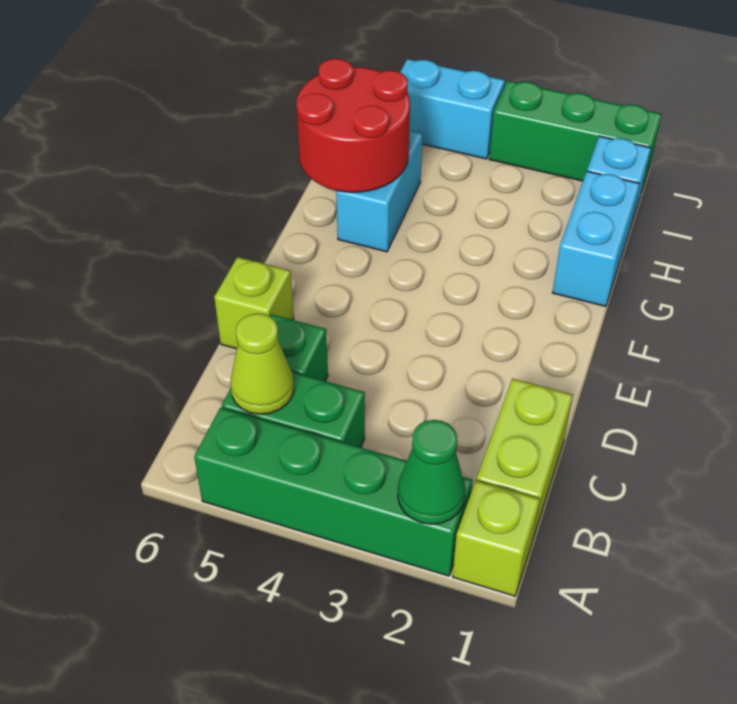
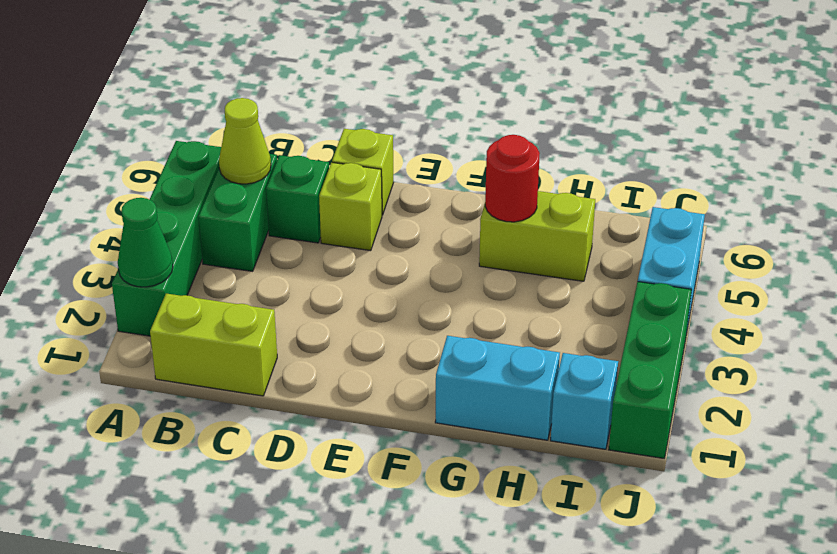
lime 1x1 brick [452,481,540,596] -> lime 1x1 brick moved to [319,163,382,251]
cyan 1x2 brick [336,131,423,252] -> lime 1x2 brick [479,191,595,281]
red 2x2 round brick [297,59,410,192] -> red 1x1 round brick [485,135,540,222]

